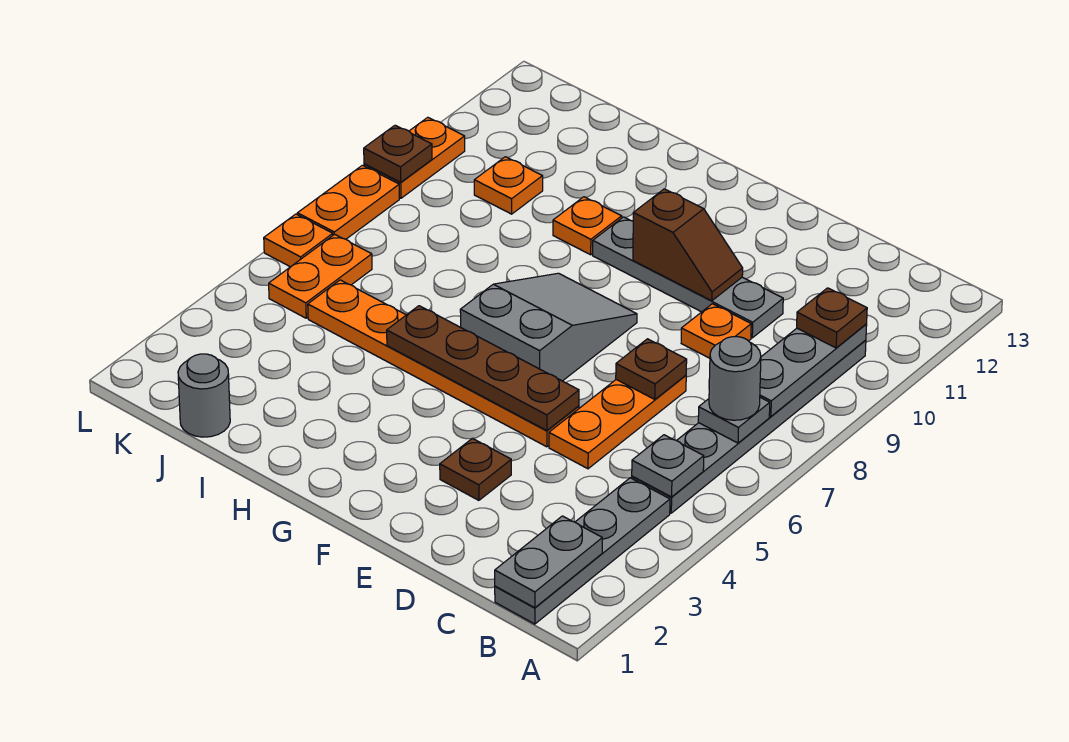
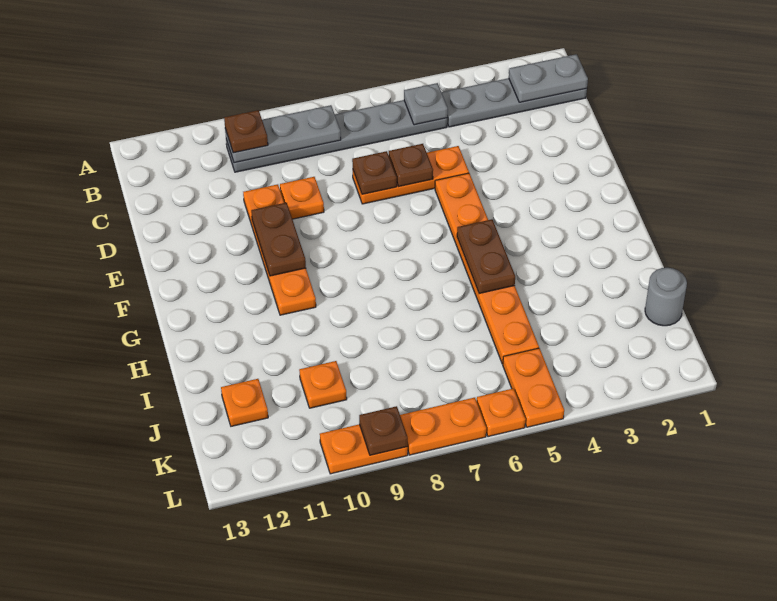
grey 1x1 plate [698,397,770,443] -> none
grey 1x1 round brick [709,337,761,420] -> none
grey 1x4 plate [593,217,783,338] -> orange 1x4 plate [243,184,316,315]
brown 1x1 plate [440,438,511,500] -> brown 1x1 plate moved to [389,144,433,187]
brown 1x4 plate [387,306,579,431] -> brown 1x2 plate [457,219,515,294]
brown 1x2 slope [633,189,743,301] -> brown 1x2 plate [251,203,306,276]
grey 2x3 slope [460,273,637,381] -> none
orange 1x1 plate [553,197,622,255] -> orange 1x1 plate moved to [221,379,268,426]
orange 1x2 plate [269,234,372,318] -> orange 1x2 plate turned to [503,348,564,427]

